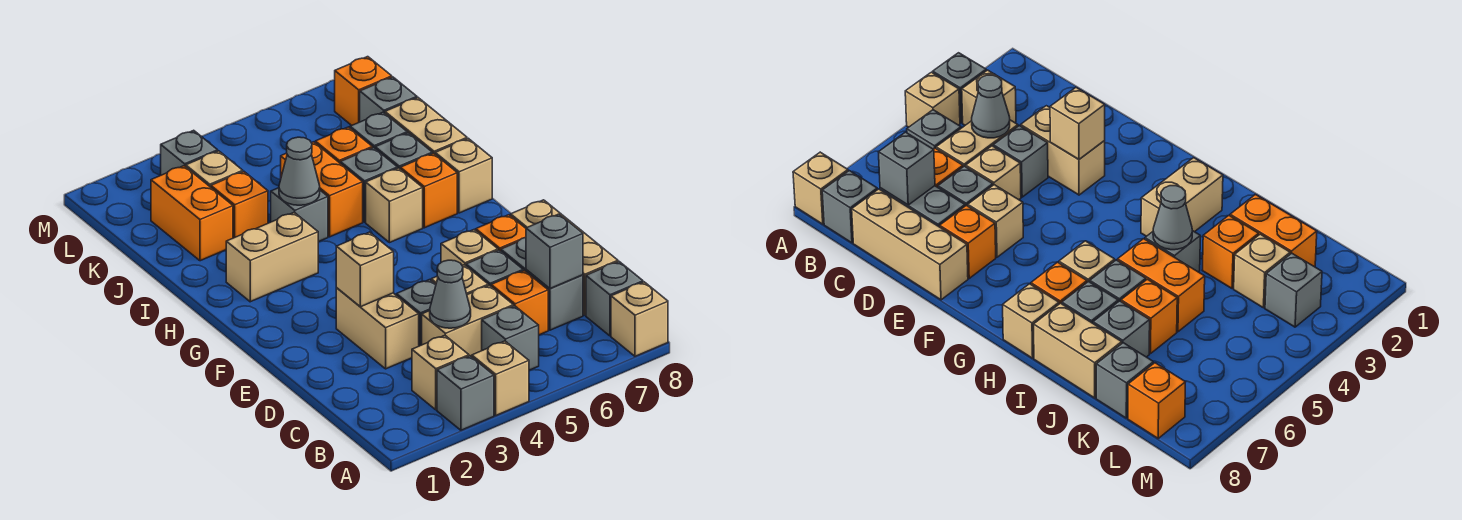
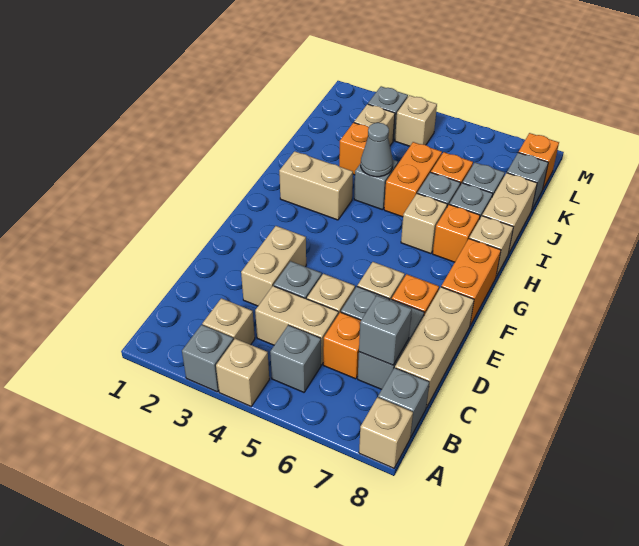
grey 1x1 cone [430,260,471,328] -> none
tan 1x1 brick [336,232,394,307] -> tan 1x1 brick moved to [395,95,437,146]
orange 1x2 brick [151,166,233,261] -> orange 1x2 brick moved to [441,239,501,325]

